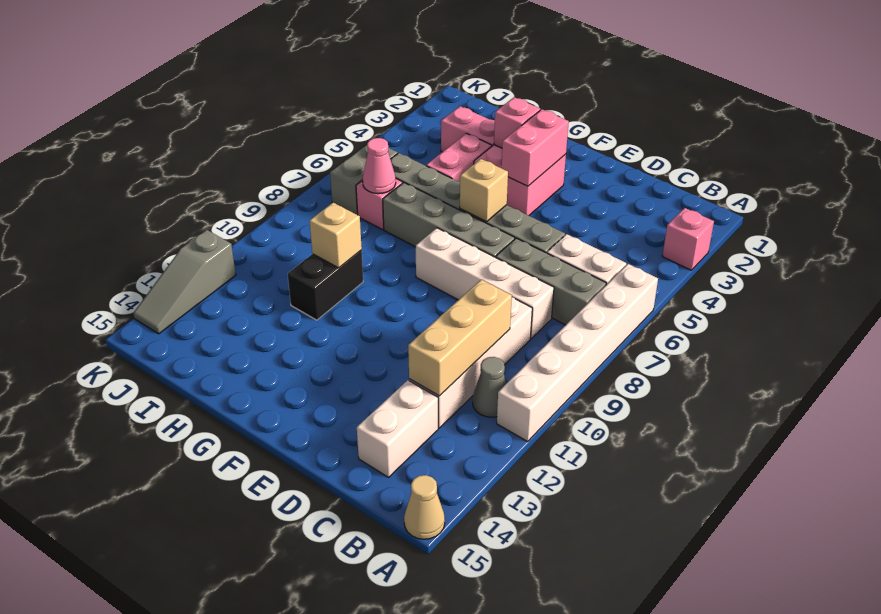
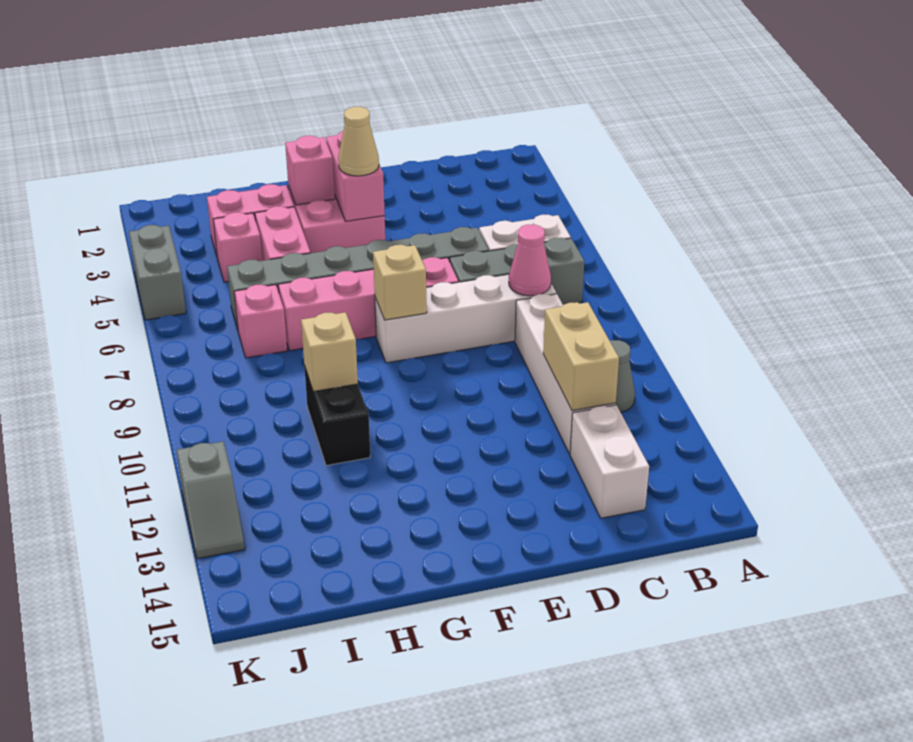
pink 1x1 brick [662,208,714,270] -> pink 1x1 brick moved to [213,212,262,282]
white 1x6 brick [497,264,658,441] -> none
tan 1x1 cone [404,475,445,539] -> tan 1x1 cone moved to [338,107,379,176]
tan 1x3 brick [408,280,512,396] -> tan 1x2 brick [543,302,619,411]
grey 1x4 brick [383,183,515,257] -> pink 1x4 brick [278,257,458,351]
tan 1x1 brick [460,159,508,222] -> tan 1x1 brick moved to [373,245,427,320]
pink 1x1 cone [363,138,396,194] -> pink 1x1 cone moved to [509,224,551,296]
grey 1x2 brick [330,145,398,215] -> grey 1x2 brick moved to [129,225,186,320]
grey 1x3 slope [133,230,236,334] -> grey 1x2 slope [177,441,245,559]

